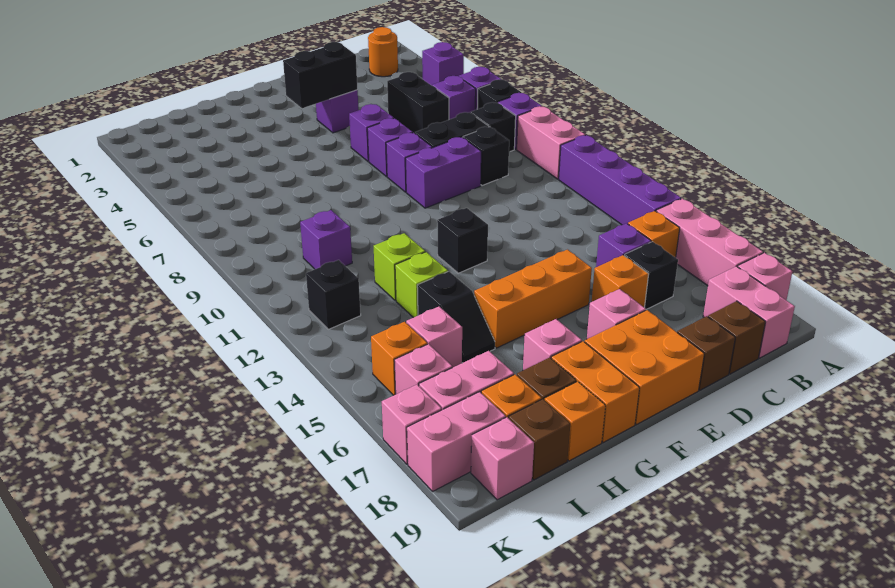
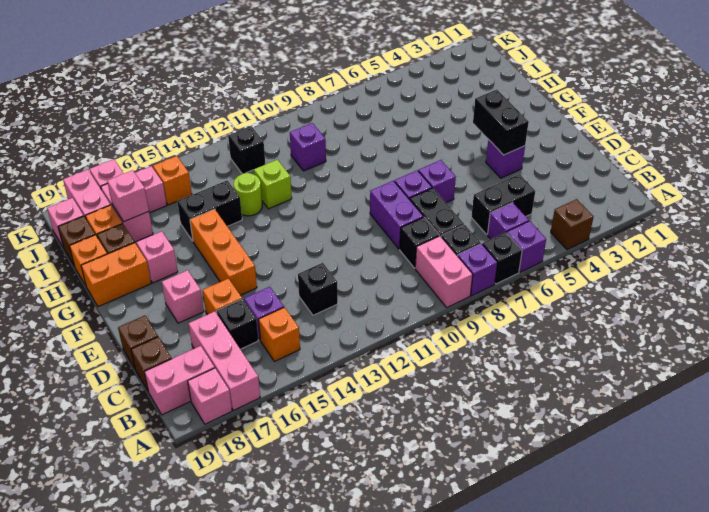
purple 1x1 brick [422,42,464,85] -> brown 1x1 brick [551,199,593,250]
pink 1x2 brick [517,106,585,179] -> pink 1x2 brick turned to [415,236,473,307]
purple 1x4 brick [559,135,681,225] -> none
pink 1x3 brick [656,199,763,286] -> pink 1x3 brick turned to [188,311,260,410]
orange 1x1 round brick [368,27,398,77] -> none
purple 1x1 brick [349,104,394,161] -> none
orange 2x2 brick [585,310,704,425] -> none
black 1x1 brick [437,208,488,273] -> black 1x1 brick moved to [298,263,338,315]
lime 1x1 brick [395,252,448,318] -> lime 1x1 round brick [234,173,262,216]
black 1x2 slope [417,271,495,363] -> black 1x2 brick [177,180,242,241]
pink 1x1 brick [406,307,462,368] -> pink 1x1 brick moved to [107,170,149,222]

